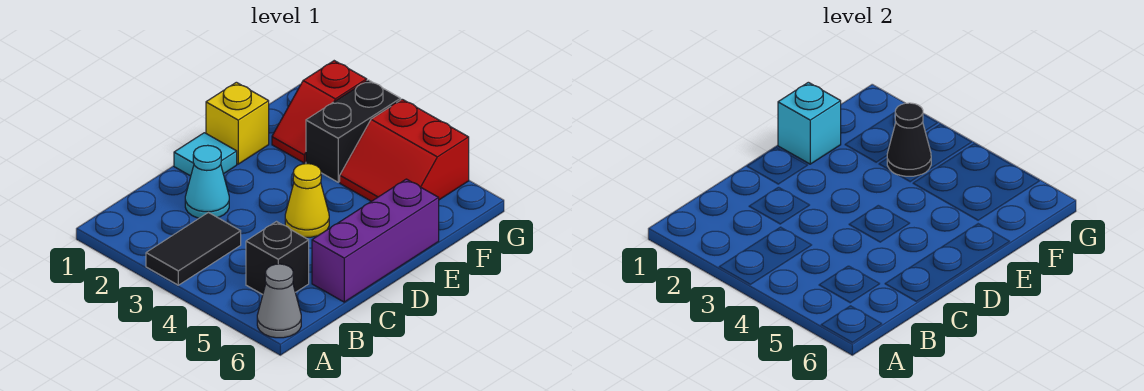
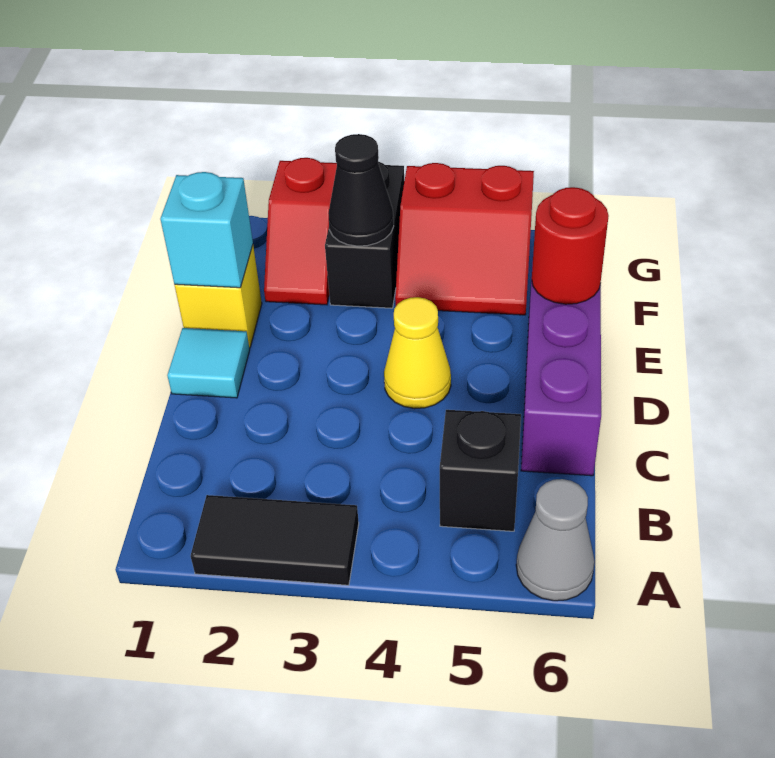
black 1x2 tile [146,213,241,285] -> black 1x2 tile turned to [191,495,359,585]
cyan 1x1 cone [185,145,229,218] -> none
none -> red 1x1 round brick [532,187,609,304]

